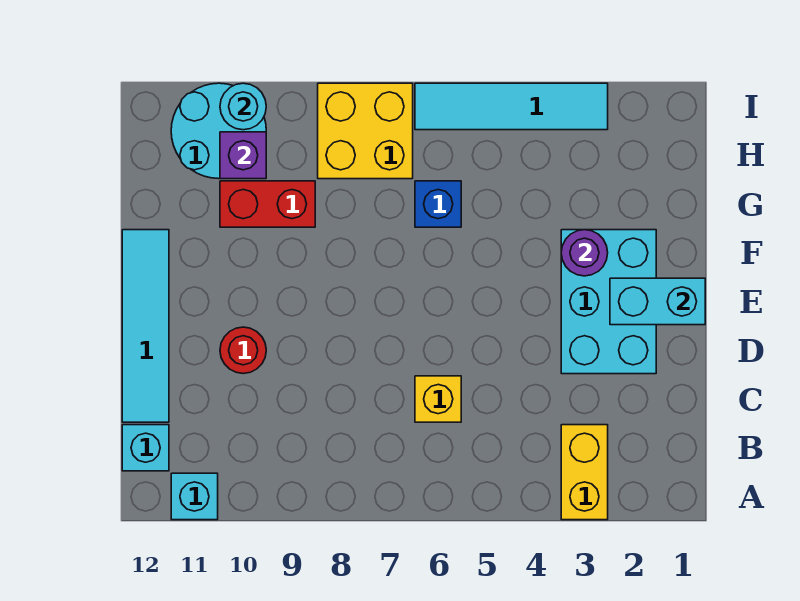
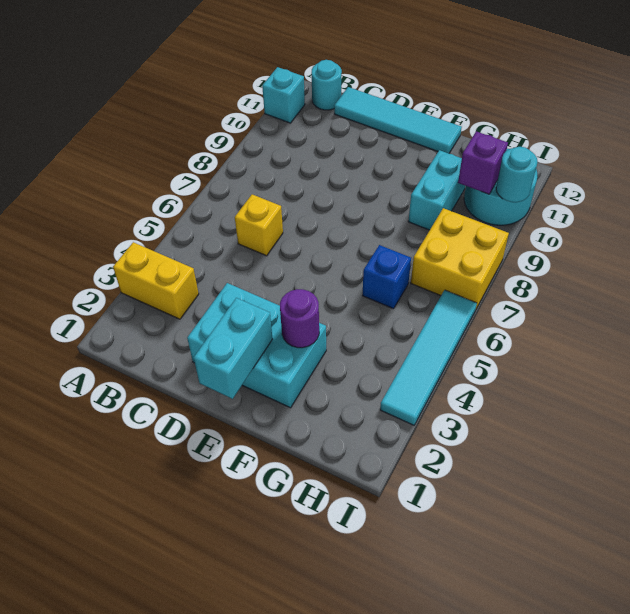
cyan 1x1 brick [122,425,169,471] -> cyan 1x1 round brick [312,60,342,110]
red 1x1 round brick [220,327,266,374] -> none
red 1x2 brick [220,181,315,227] -> cyan 1x2 brick [408,150,465,230]

